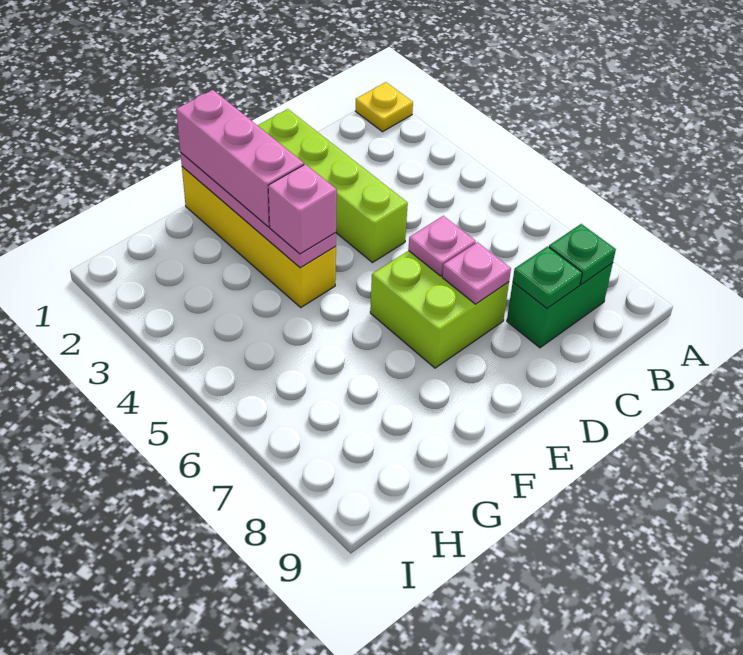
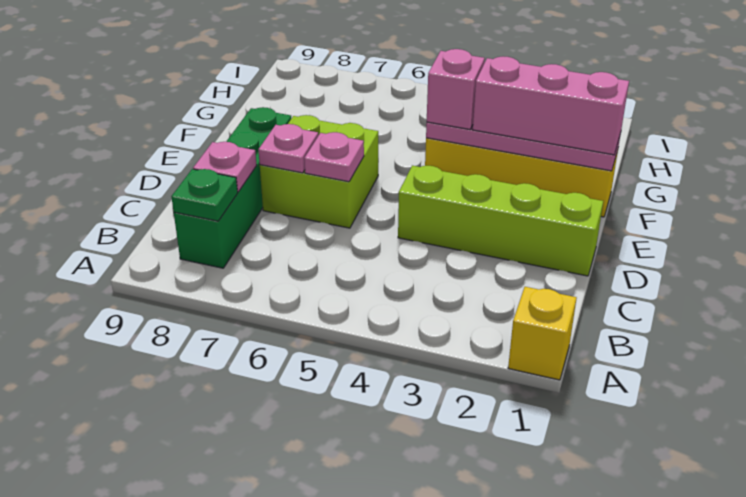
yellow 1x1 plate [355,82,413,132] -> yellow 1x1 brick [508,287,577,380]
green 1x2 brick [507,263,613,348] -> green 1x4 brick [174,107,291,268]
green 1x1 plate [513,246,582,308] -> pink 1x1 plate [193,142,257,192]

